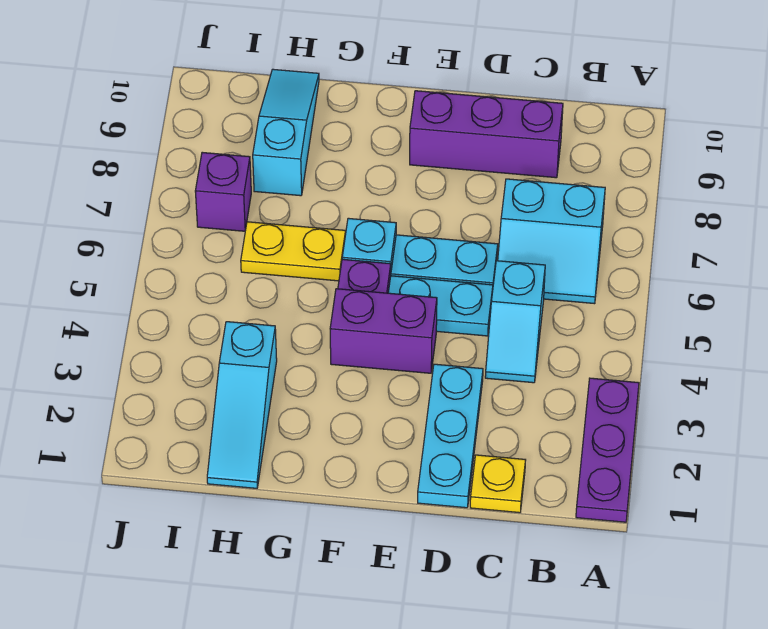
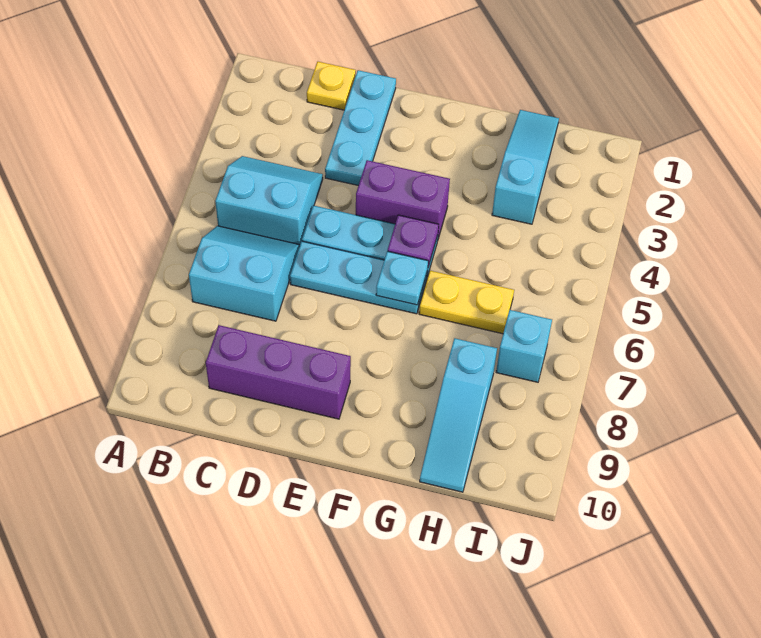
purple 1x3 plate [576,378,639,522] -> none
cyan 1x2 slope [485,261,545,383] -> cyan 2x2 slope [215,156,323,246]
purple 1x1 brick [195,152,251,231] -> cyan 1x1 brick [496,310,552,382]

